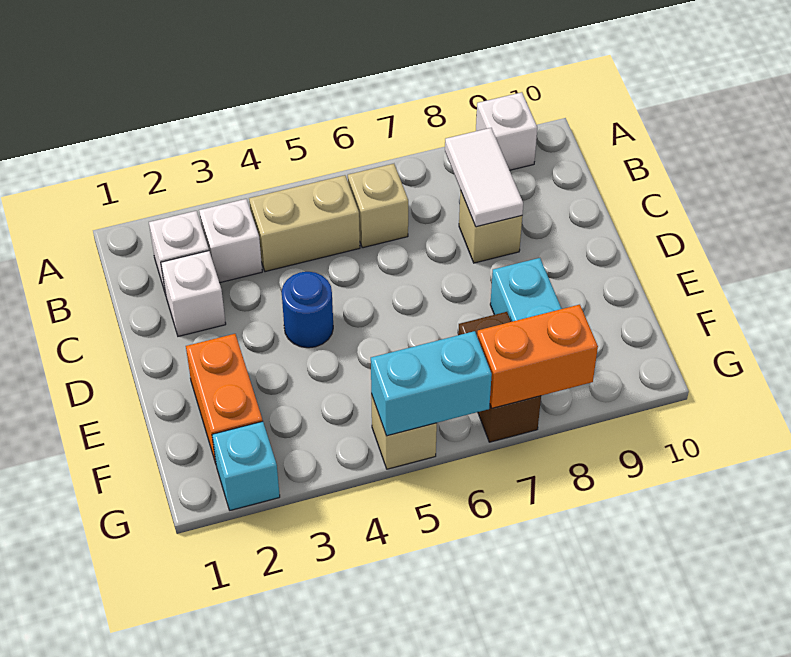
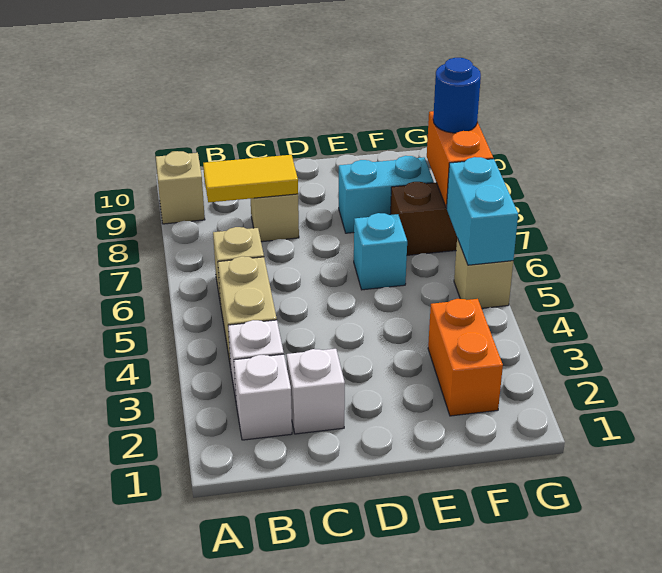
white 1x1 brick [476,92,537,170] -> tan 1x1 brick [156,151,205,224]
white 1x2 tile [445,128,523,227] -> yellow 1x2 tile [203,155,298,202]
blue 1x1 round brick [282,272,333,348] -> blue 1x1 round brick moved to [433,58,481,133]
orange 1x2 brick [186,334,263,463] -> orange 1x2 brick turned to [428,299,503,416]
cyan 1x1 brick [212,421,280,510] -> cyan 1x1 brick moved to [354,213,407,290]

